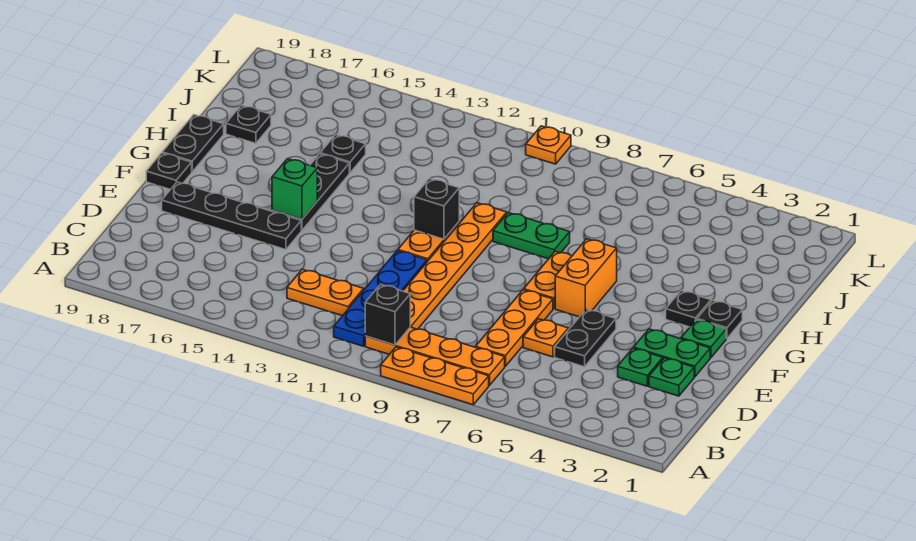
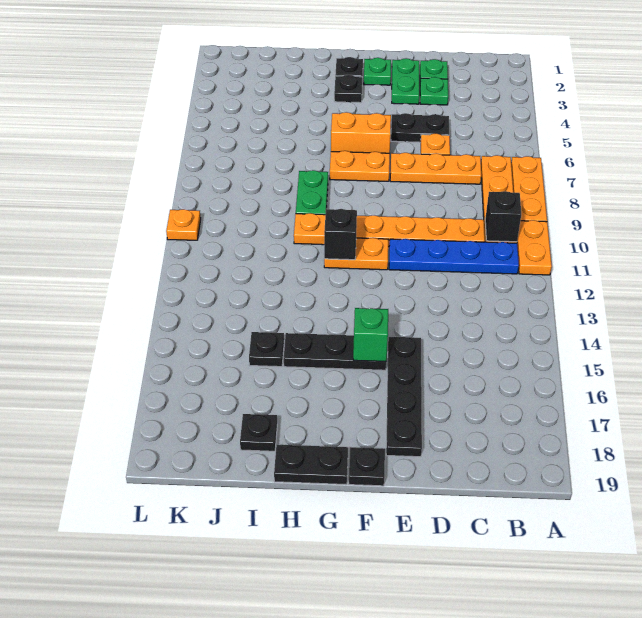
orange 1x2 plate [287,269,364,316] -> orange 1x2 plate moved to [517,220,552,275]

